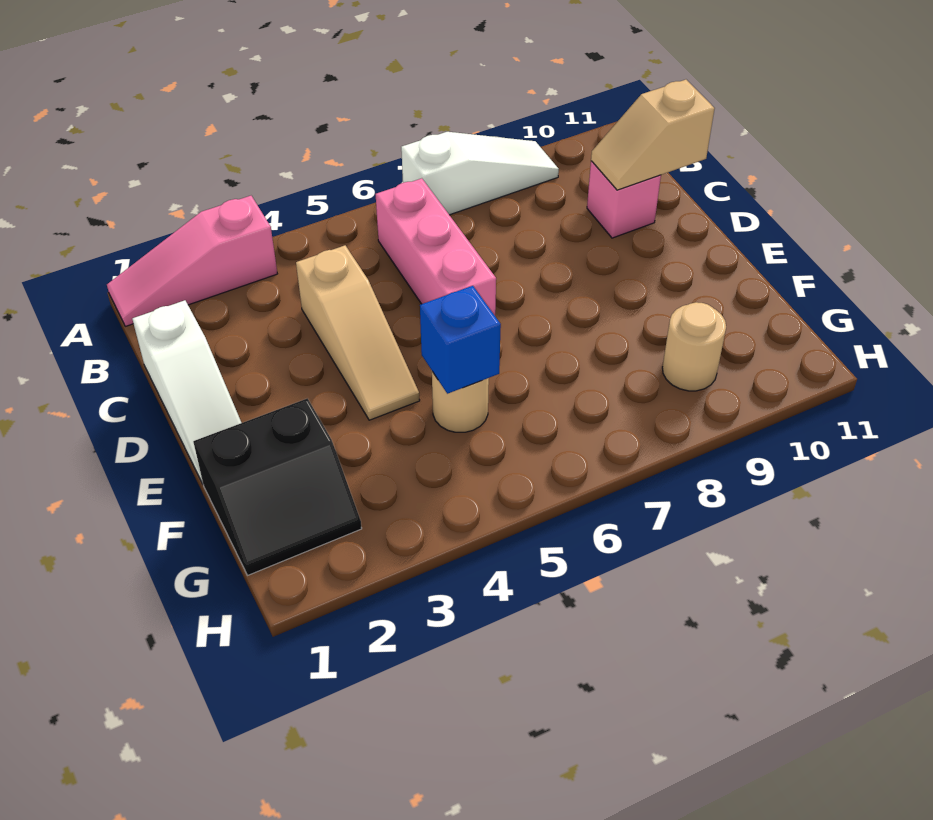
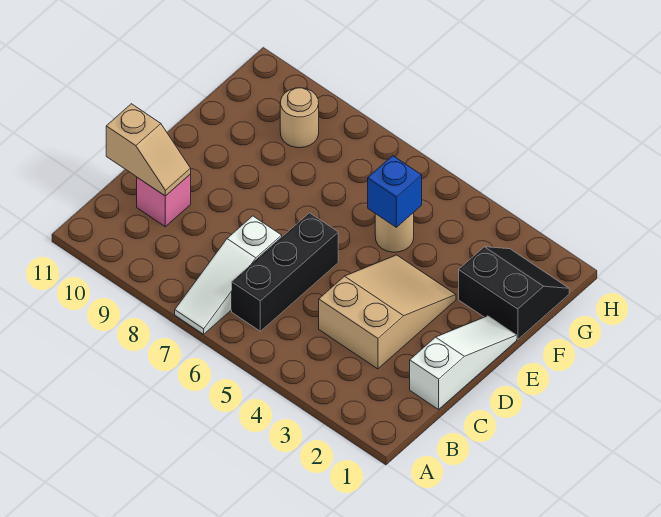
pink 1x3 slope [107,196,277,326] -> none
white 1x3 slope [401,132,559,215] -> white 1x3 slope turned to [175,216,282,334]
pink 1x3 brick [376,178,496,315] -> black 1x3 brick [232,213,338,331]
tan 1x3 slope [296,245,420,420] -> tan 2x3 slope [319,255,456,369]

